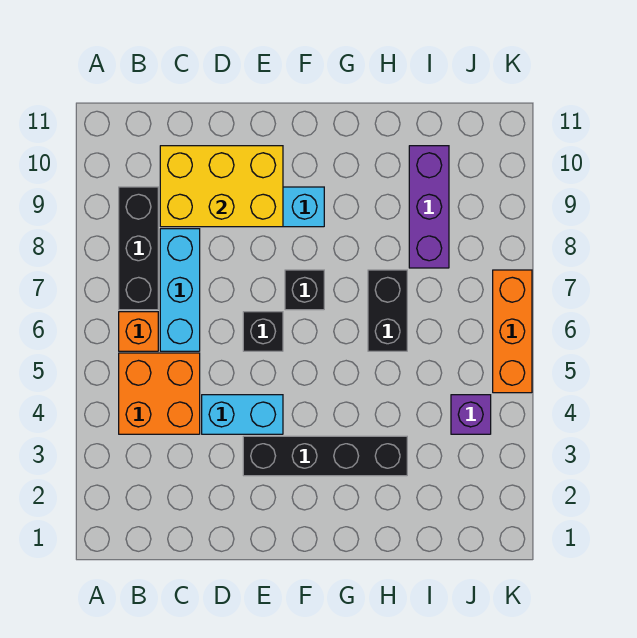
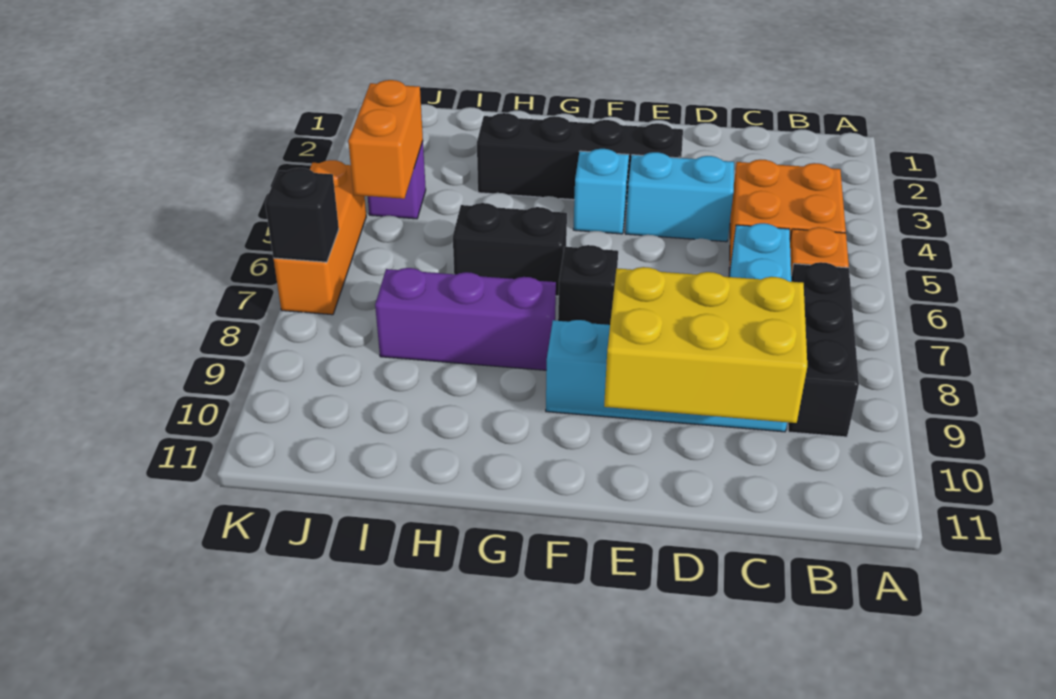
black 1x1 brick [243,312,283,351] -> black 1x1 brick moved to [265,168,339,262]
none -> cyan 1x1 brick [573,149,629,234]
black 1x2 brick [368,270,407,351] -> black 1x2 brick turned to [453,203,567,296]
purple 1x3 brick [409,146,449,268] -> purple 1x3 brick turned to [375,268,556,370]
none -> orange 1x2 brick [348,80,423,199]

